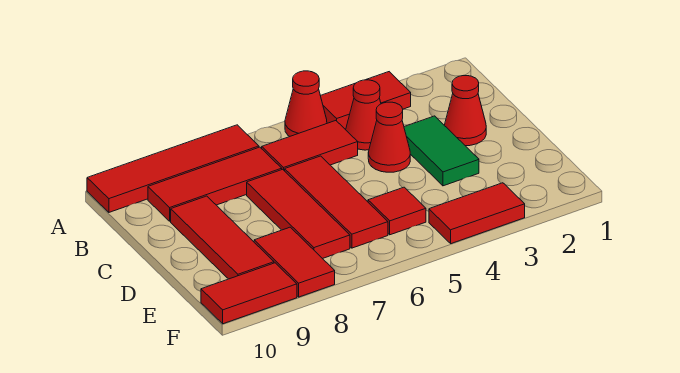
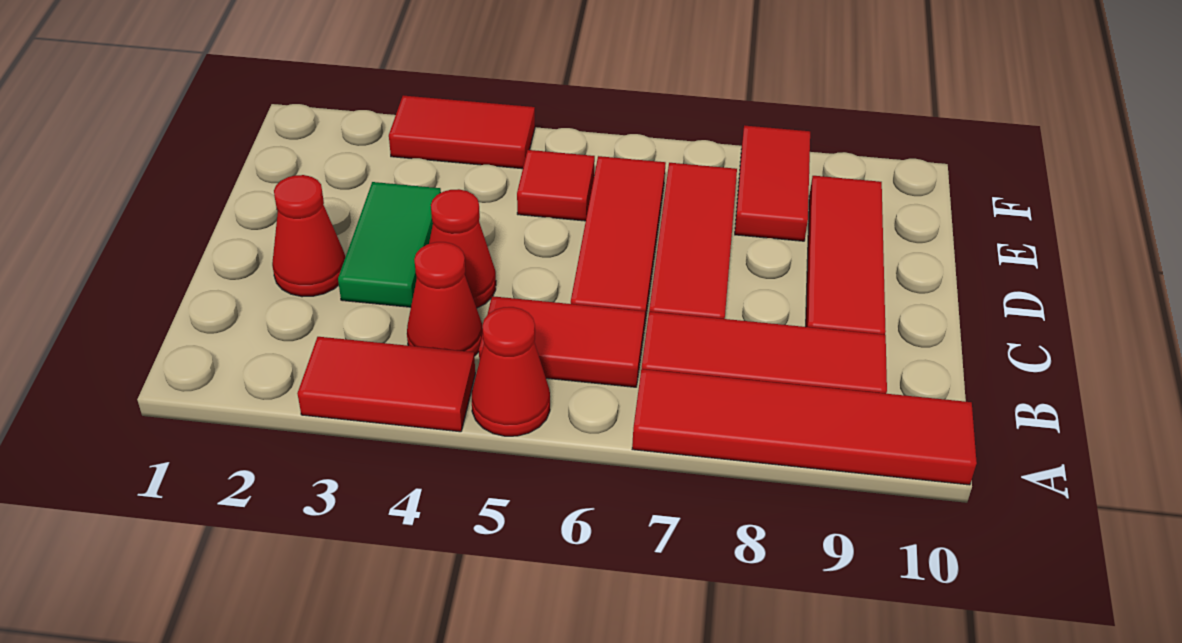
red 1x2 tile [201,263,297,324] -> none

